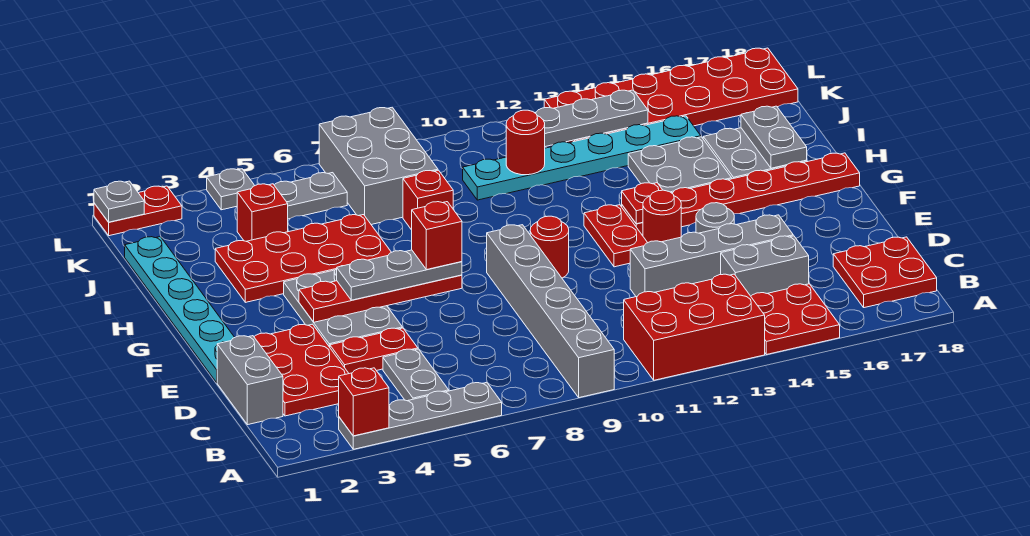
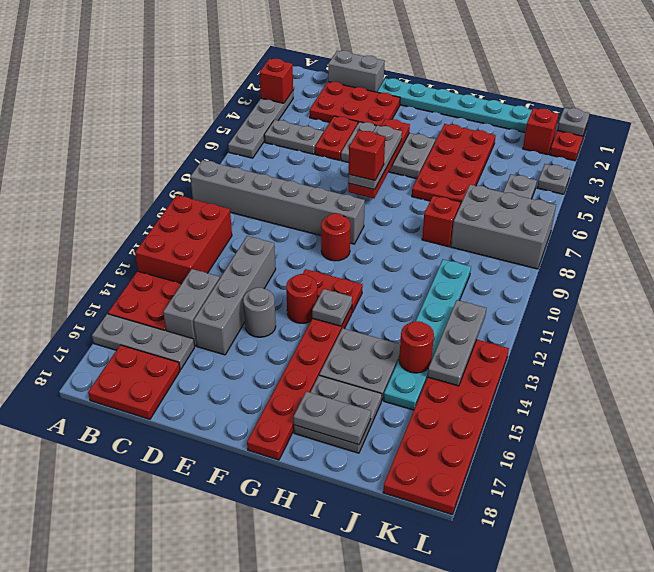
none -> grey 1x3 plate [92,314,195,370]
red 1x1 plate [622,183,662,224] -> grey 1x1 plate [312,289,352,326]
red 1x1 brick [237,184,288,241] -> red 1x1 brick moved to [523,108,559,155]
red 1x1 round brick [506,110,545,175] -> red 1x1 round brick moved to [399,321,434,373]

